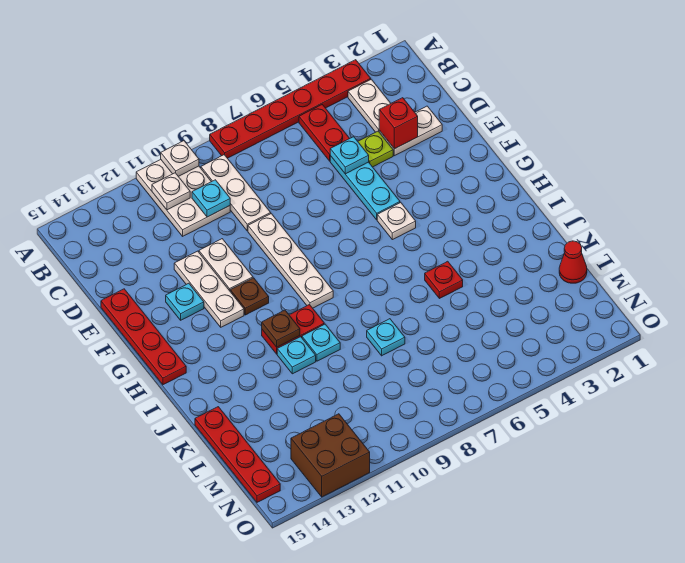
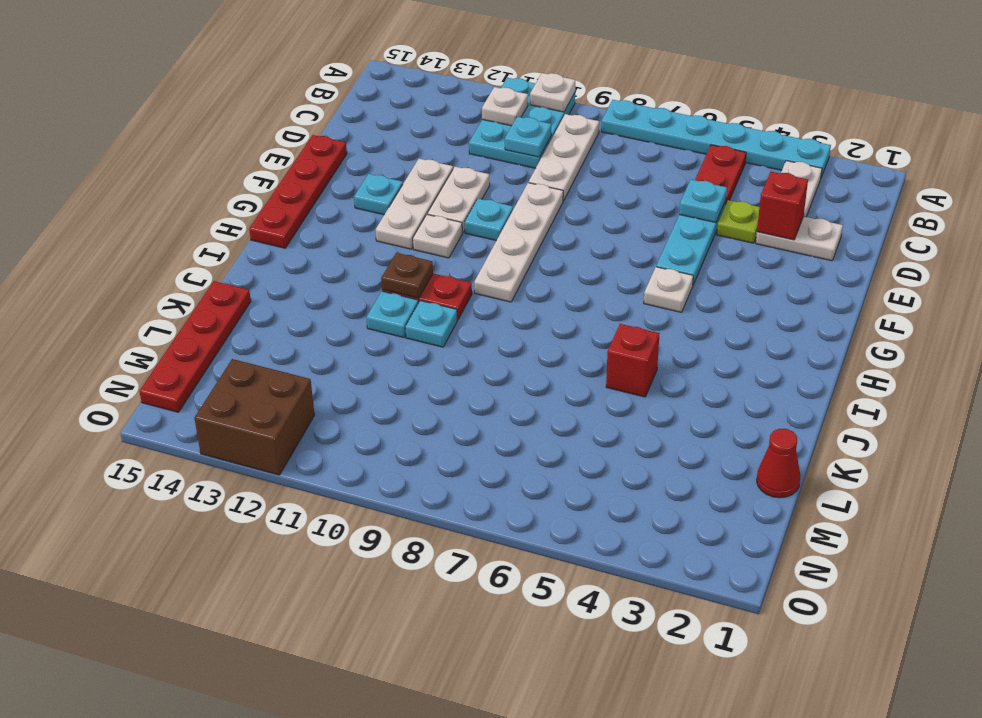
red 1x6 plate [210,60,371,158] -> cyan 1x6 plate [601,100,831,177]
white 2x3 plate [136,160,230,236] -> cyan 2x3 plate [469,78,575,168]
brown 1x1 plate [230,278,269,315] -> white 1x1 plate [413,215,462,258]
red 1x1 plate [425,261,463,299] -> red 1x1 brick [606,324,660,397]
cyan 1x1 plate [367,319,405,356] -> cyan 1x1 plate moved to [465,199,513,241]

